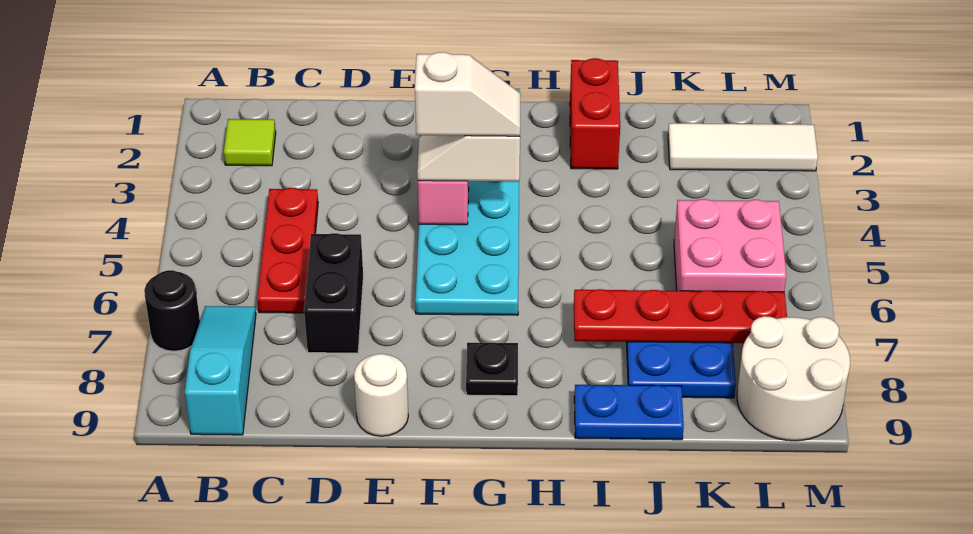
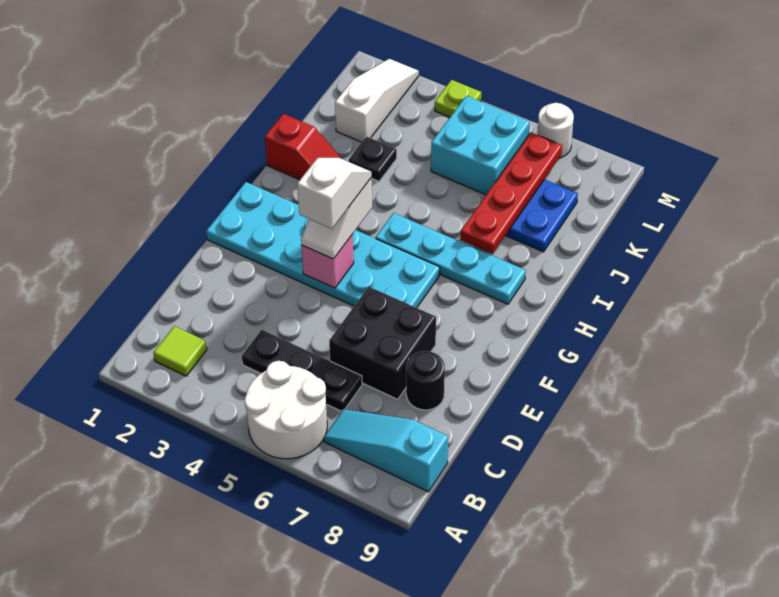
black 1x1 round brick [144,270,200,351] -> black 1x1 round brick moved to [406,351,445,410]
red 1x3 plate [257,188,318,313] -> black 1x3 plate [242,330,362,411]
black 1x2 brick [304,233,363,353] -> black 2x2 brick [329,287,436,399]
white 1x1 round brick [354,354,408,436] -> white 1x1 round brick moved to [537,103,574,158]
black 1x1 plate [466,343,518,396] -> black 1x1 plate moved to [349,137,397,181]
none -> cyan 1x4 plate [376,213,526,304]
red 1x2 brick [570,58,620,169] -> red 1x2 slope [265,114,342,180]
blue 1x2 plate [574,385,684,440] -> none
white 1x3 tile [668,123,818,171] -> white 1x3 slope [335,59,419,142]
pink 2x2 brick [674,199,786,292] -> cyan 2x2 brick [431,96,530,195]
white 2x2 round brick [737,316,850,441] -> white 2x2 round brick moved to [244,361,327,459]
none -> lime 1x1 plate [435,80,481,117]

